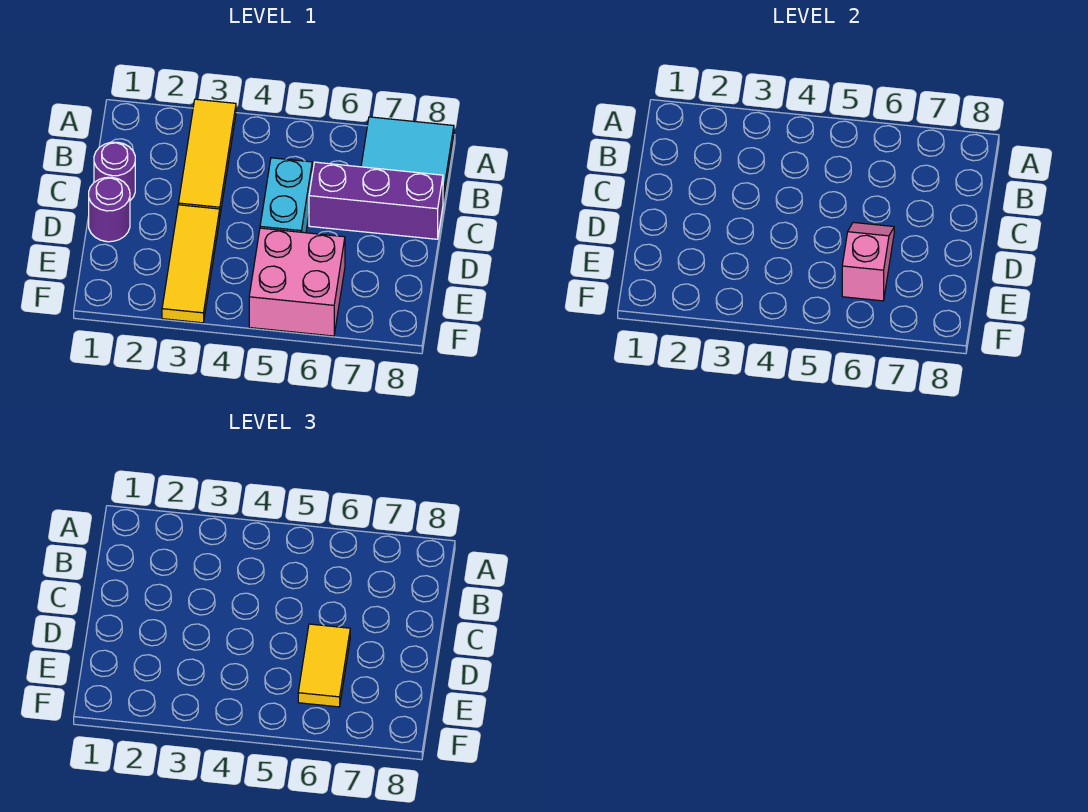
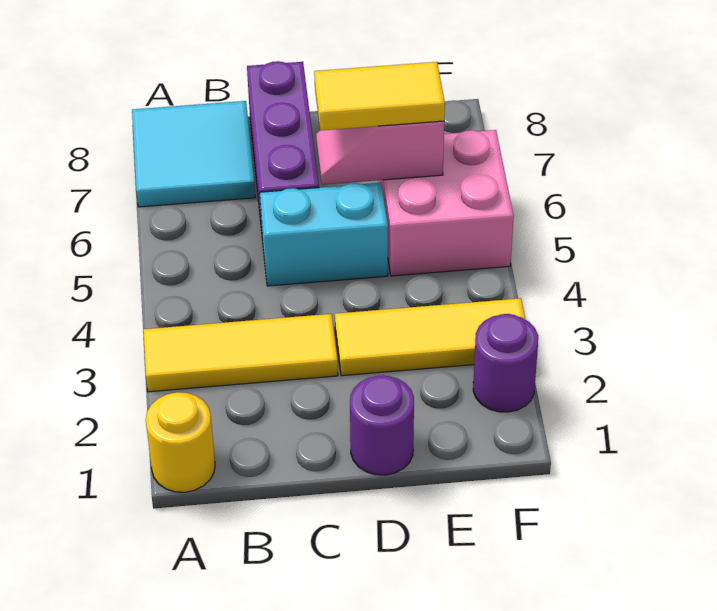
none -> yellow 1x1 round brick [146,392,215,492]
purple 1x1 round brick [94,142,135,201] -> purple 1x1 round brick moved to [473,314,538,412]

